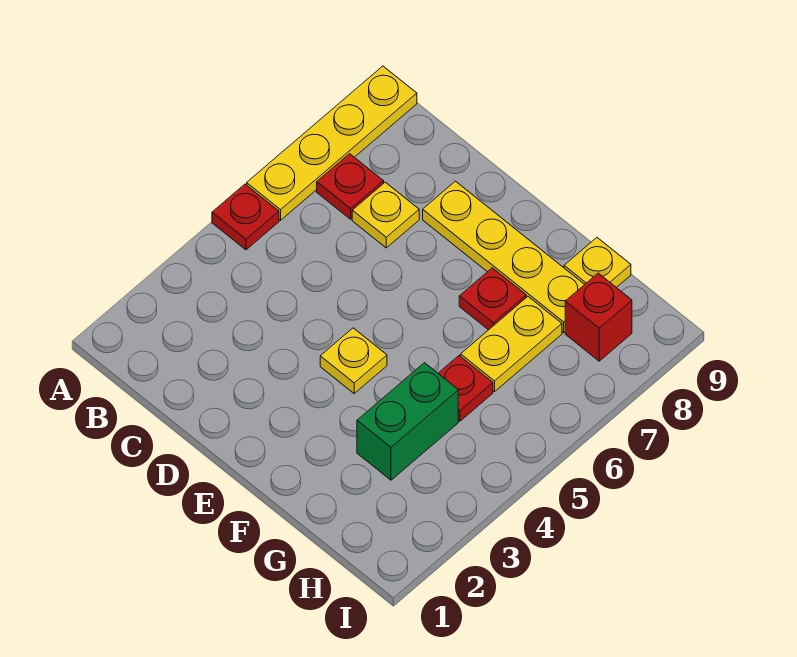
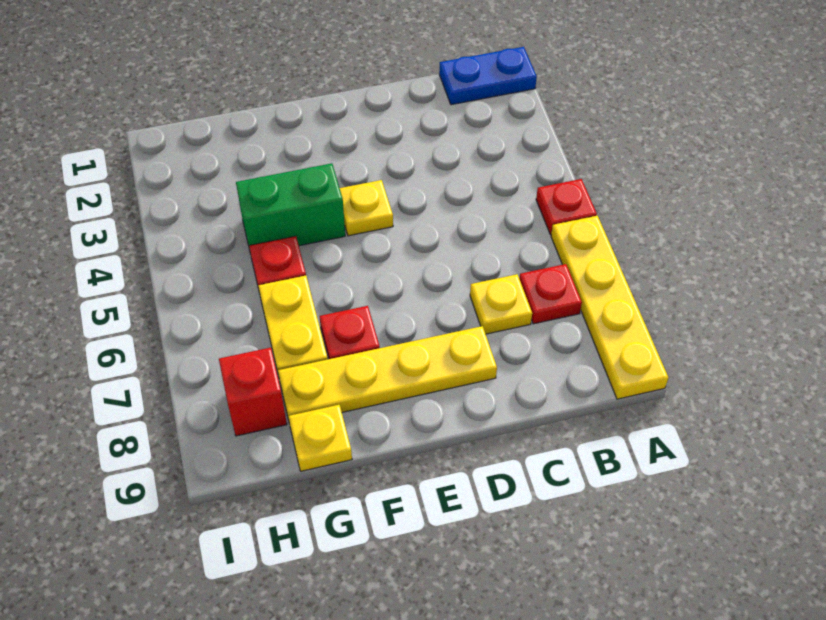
none -> blue 1x2 plate [439,47,537,105]
green 1x2 brick [357,363,458,480] -> green 1x2 brick turned to [236,163,345,250]

